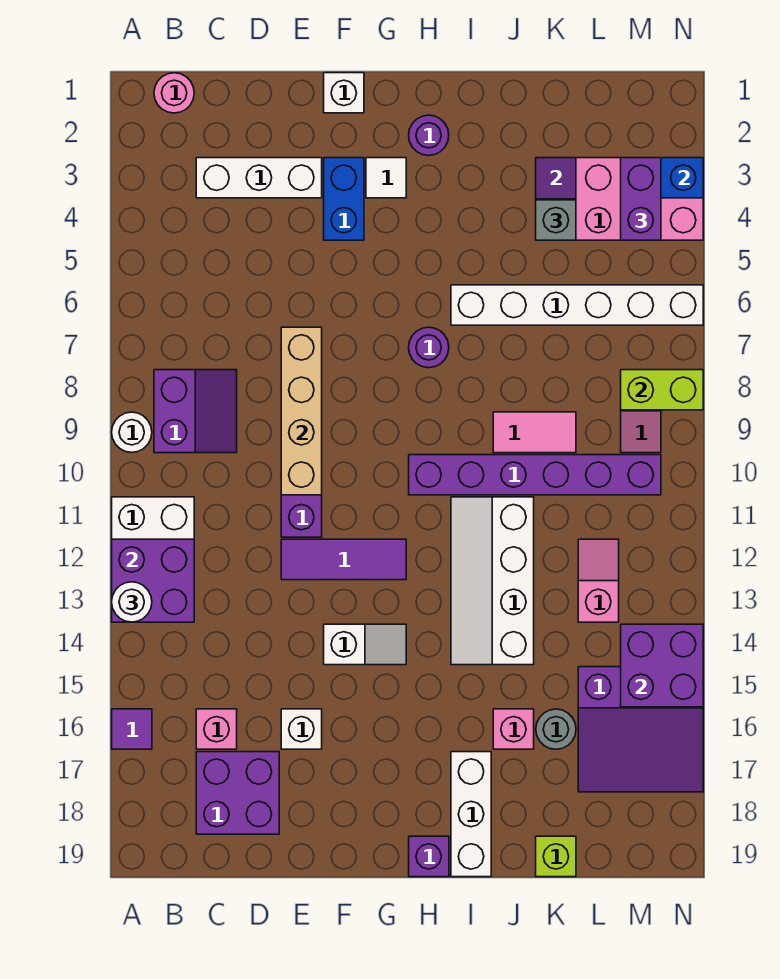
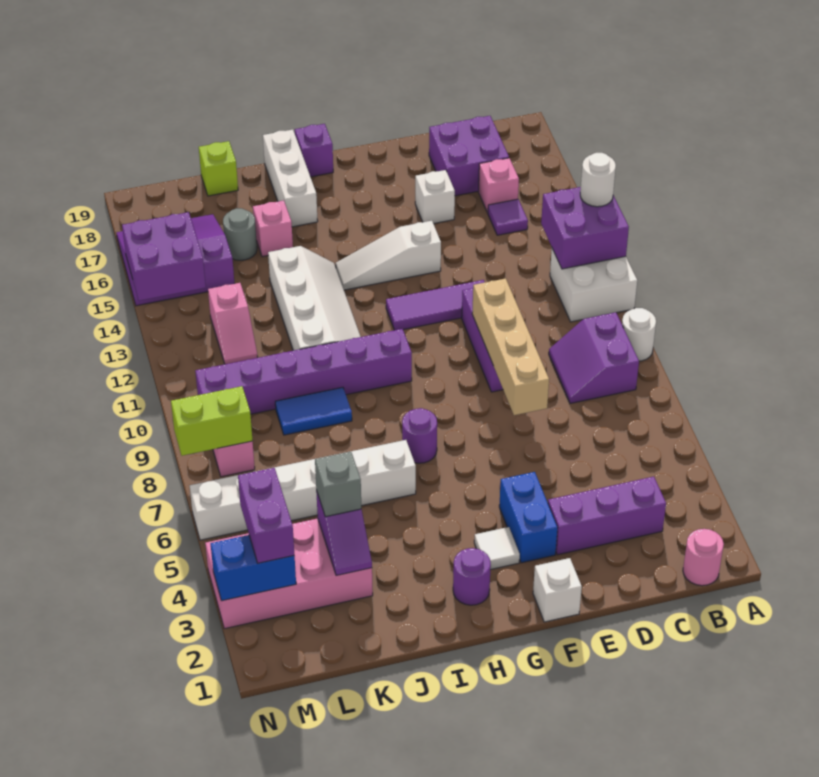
purple 1x1 tile [112,709,152,749] -> purple 1x1 tile moved to [488,199,528,235]
white 1x3 brick [196,158,322,198] -> purple 1x3 brick [548,477,666,555]
white 1x2 slope [324,624,406,665] -> white 1x3 slope [336,221,441,290]
pink 1x2 tile [493,412,576,453] -> blue 1x2 tile [275,387,352,435]

